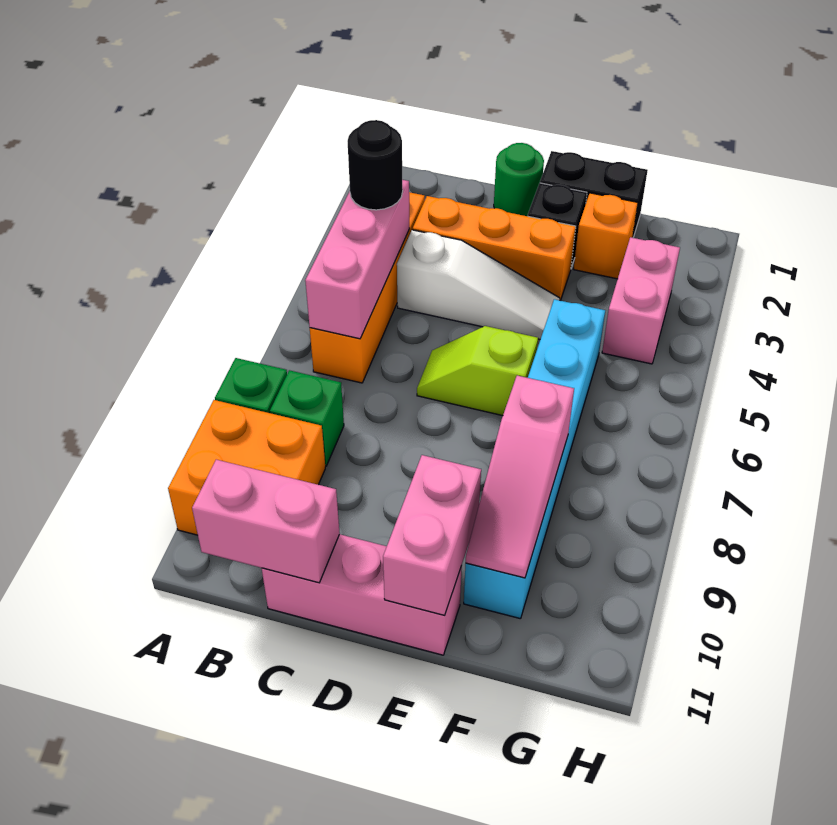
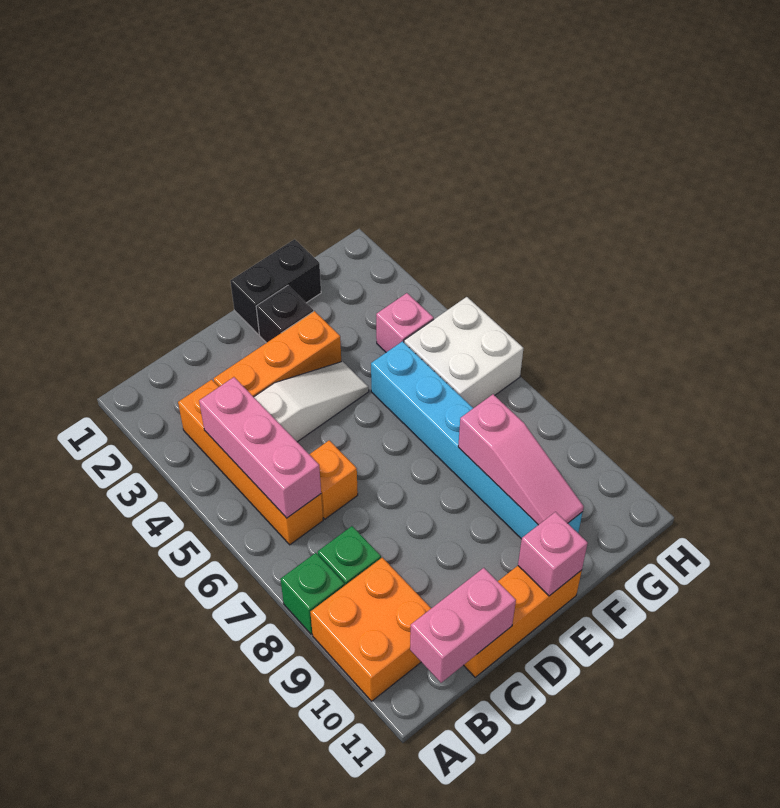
black 1x1 round brick [348,120,403,210] -> none
pink 1x3 brick [262,534,462,655] -> orange 1x3 brick [464,566,582,677]
green 1x1 round brick [494,143,544,216] -> none
lime 1x2 slope [417,326,538,416] -> none
pink 1x2 brick [383,455,481,615] -> pink 1x1 brick [518,512,588,596]
orange 1x1 brick [574,193,638,279] -> orange 1x1 brick moved to [309,440,358,519]
pink 1x2 brick [602,237,680,364] -> pink 1x1 brick [376,293,434,352]
none -> white 2x2 brick [404,297,523,408]

